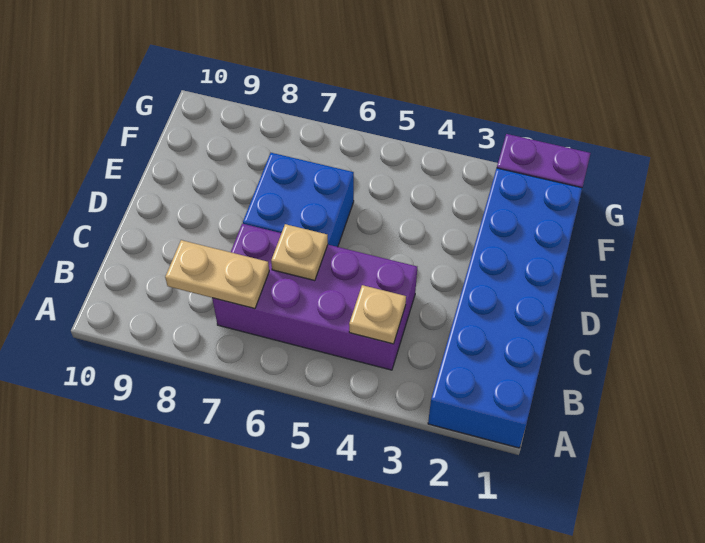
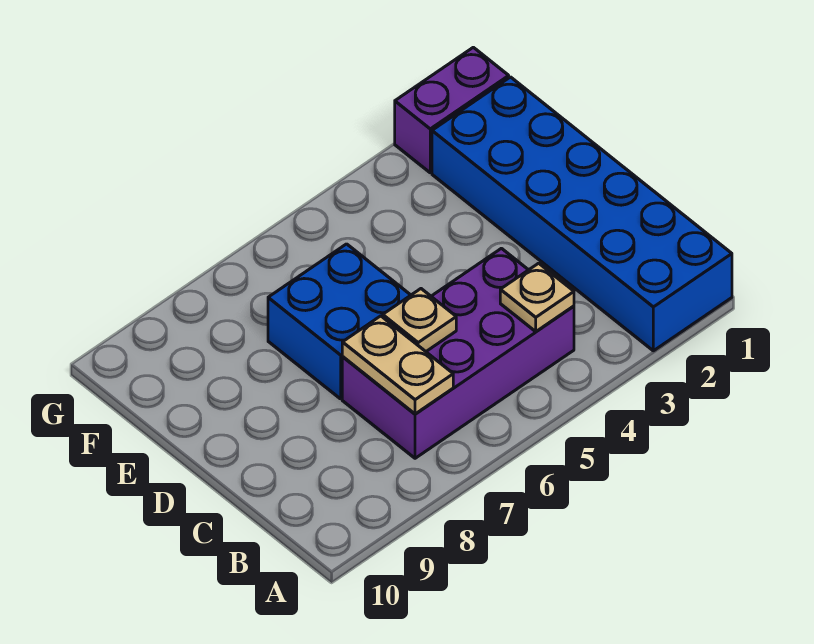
tan 1x2 plate [165,240,269,309] -> tan 1x2 plate turned to [342,316,453,414]

